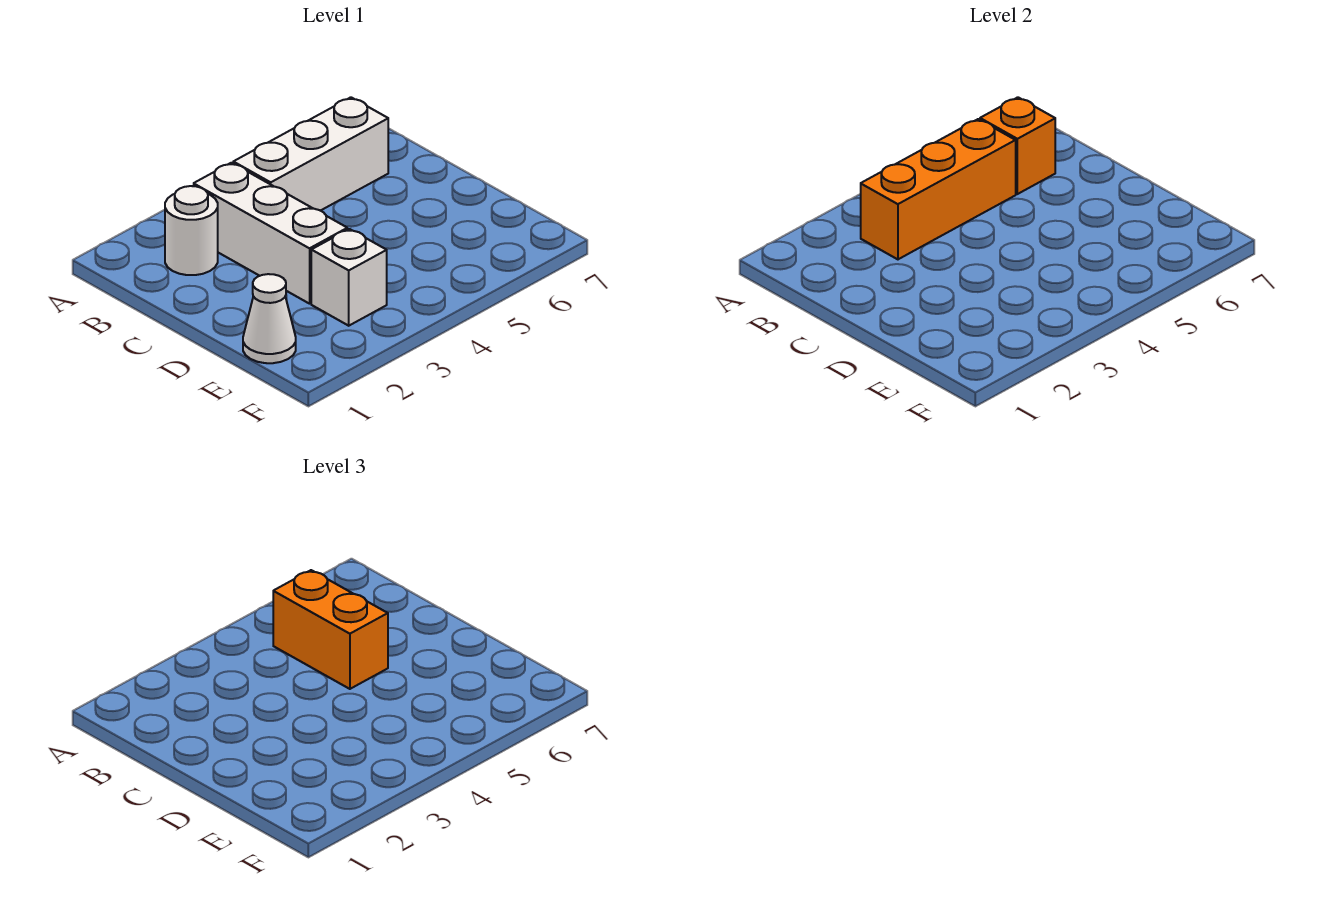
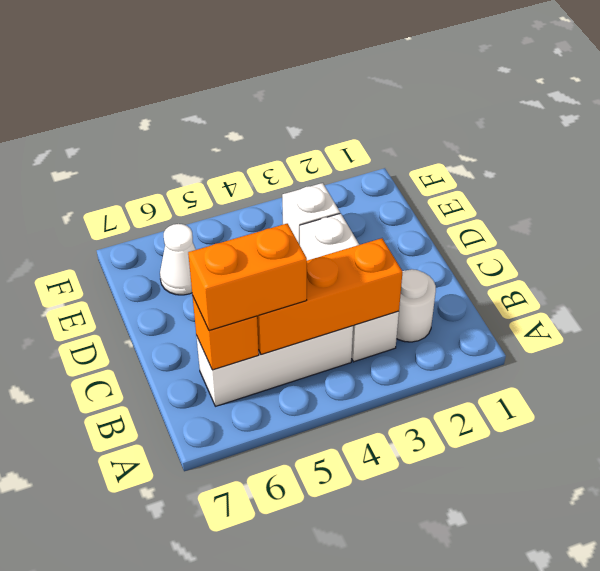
orange 1x2 brick [273,570,388,689] -> orange 1x2 brick turned to [188,224,307,331]
white 1x1 cone [243,274,296,363] -> white 1x1 cone moved to [160,224,196,295]

